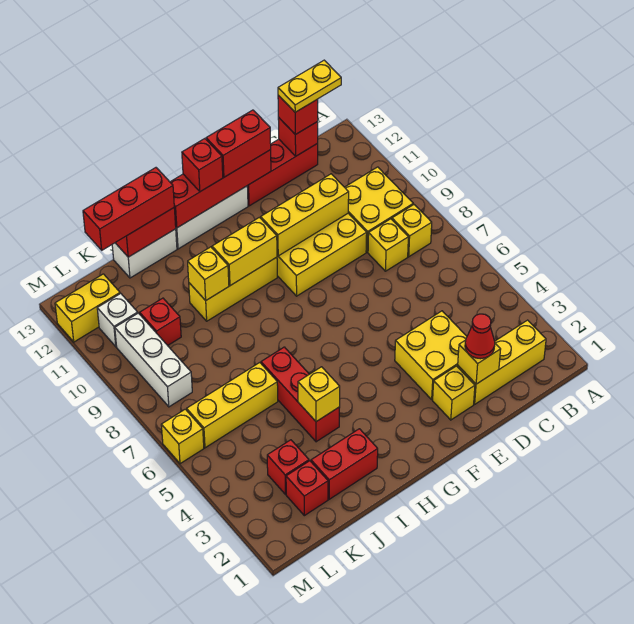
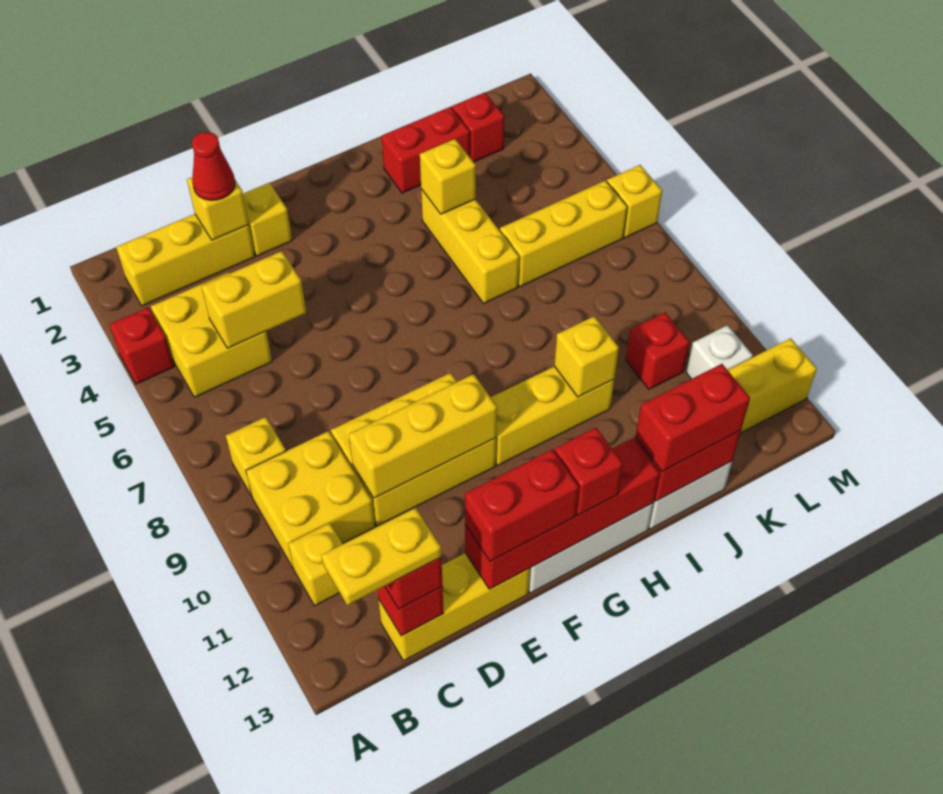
yellow 1x1 brick [368,219,408,271] -> yellow 1x1 brick moved to [288,523,343,606]
red 1x3 brick [247,139,318,206] -> yellow 1x3 brick [378,553,530,661]
yellow 2x2 brick [395,311,467,399] -> yellow 2x2 brick moved to [151,272,272,397]
yellow 1x2 brick [212,217,277,286] -> yellow 1x2 brick moved to [202,251,306,348]
red 1x3 brick [261,347,340,442] -> yellow 1x3 brick [421,189,519,304]
red 1x3 brick [83,168,174,250] -> red 1x2 brick [635,364,750,471]
red 1x1 brick [267,440,309,494] -> red 1x1 brick moved to [109,307,174,384]
white 1x3 brick [115,313,192,407] -> none

